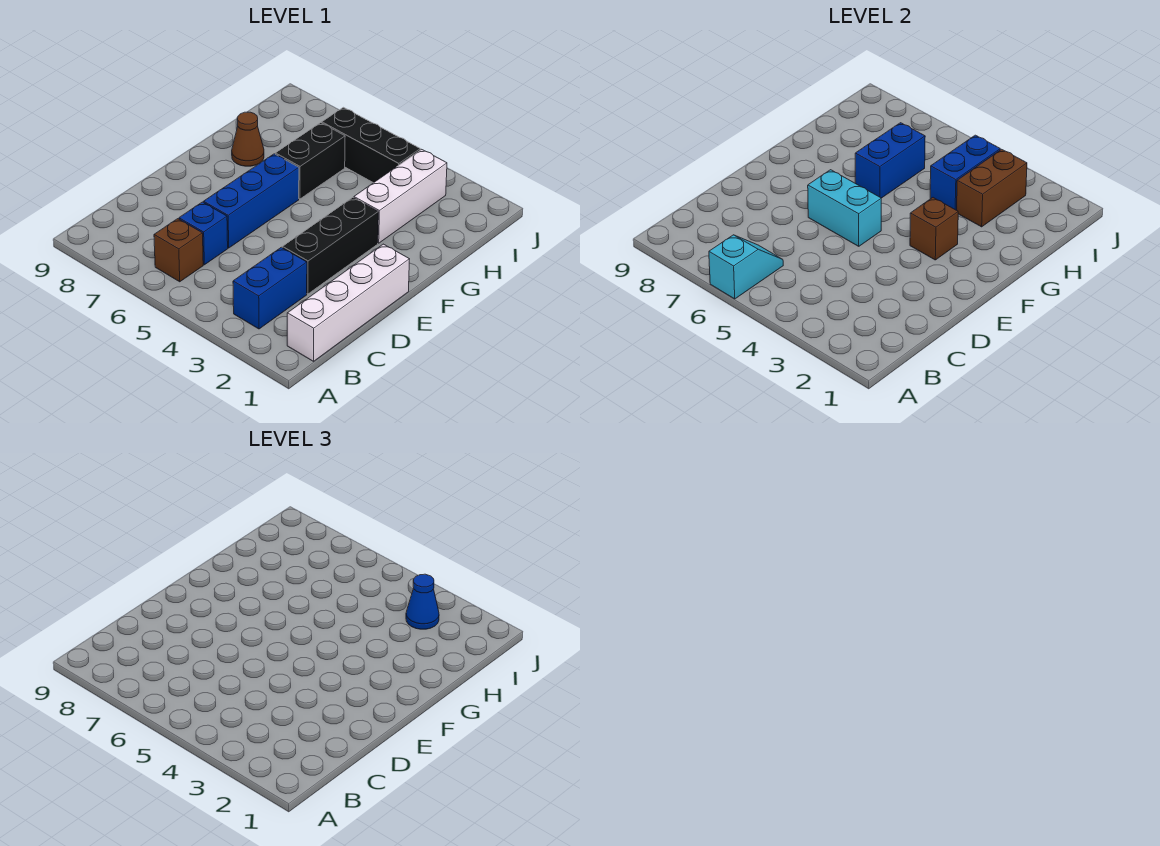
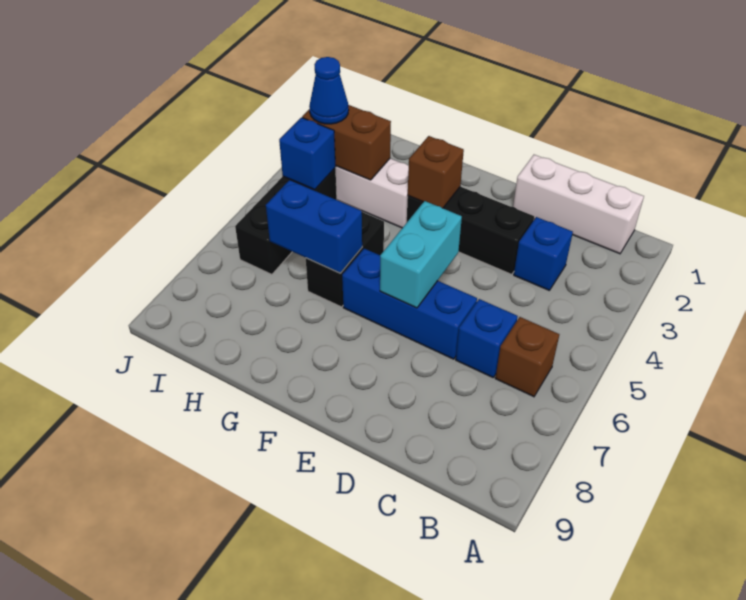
cyan 1x2 slope [709,235,783,299] -> none
white 1x4 brick [287,244,410,361] -> white 1x3 brick [513,155,644,254]
blue 1x2 brick [233,247,307,329] -> blue 1x1 brick [514,217,573,290]
black 1x2 brick [275,123,345,199] -> black 1x2 brick turned to [306,212,384,307]
brown 1x1 cone [232,112,264,166] -> none
blue 1x2 brick [930,135,1000,210] -> blue 1x1 brick [279,117,336,190]

